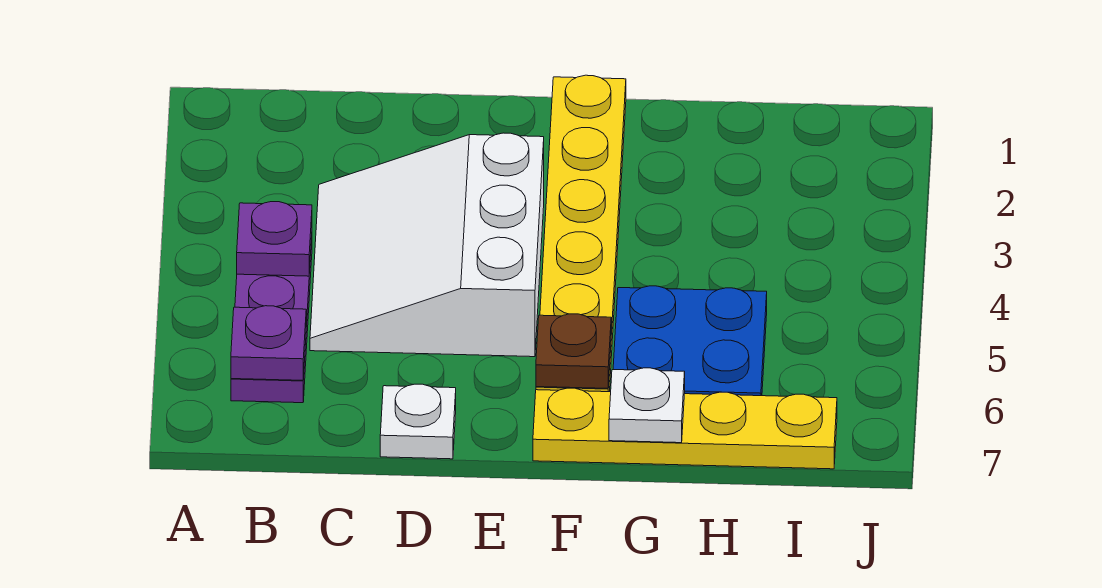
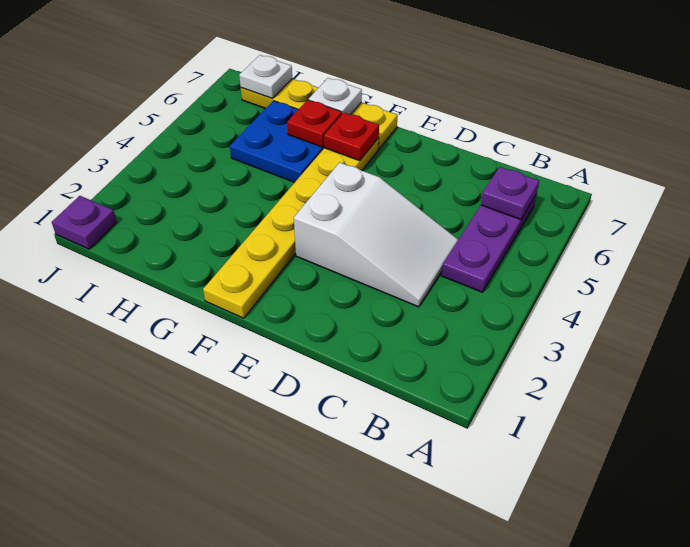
purple 1x1 plate [237,202,312,276] -> purple 1x1 plate moved to [52,196,117,249]
white 3x3 slope [310,133,544,357] -> white 2x3 slope [294,162,458,307]
white 1x1 plate [380,384,456,459] -> white 1x1 plate moved to [239,55,292,98]
brown 1x1 plate [536,314,611,388] -> red 1x1 plate [324,113,379,161]
none -> red 1x1 plate [287,100,342,147]

